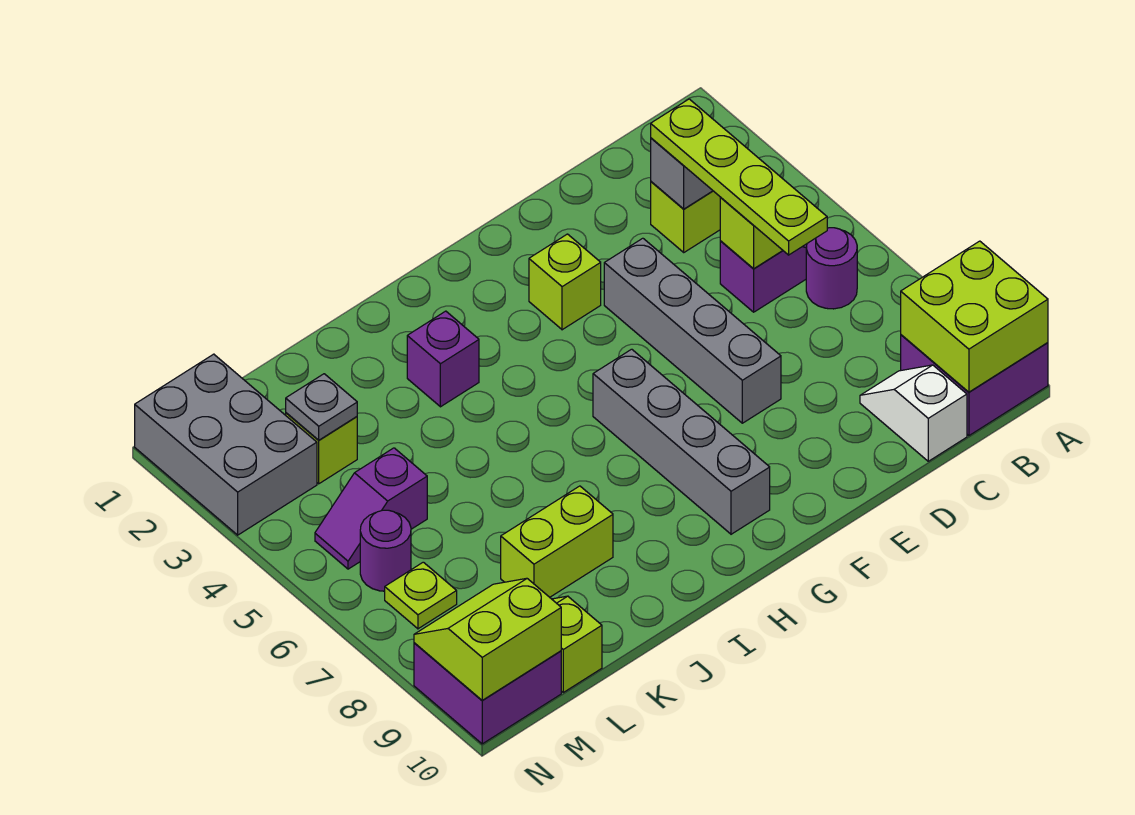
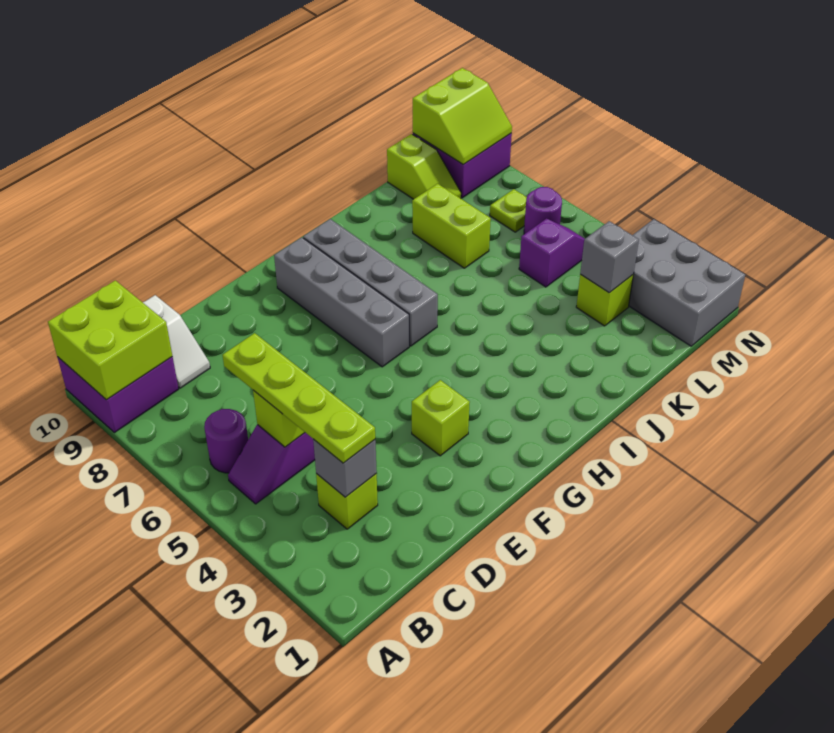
grey 1x4 brick [604,238,781,423] -> grey 1x4 brick moved to [303,219,438,346]
purple 1x1 brick [407,311,479,407] -> none
lime 1x2 brick [501,486,613,597] -> lime 1x2 brick turned to [412,184,491,268]
grey 1x1 plate [286,374,357,440] -> grey 1x1 brick [580,221,639,293]

